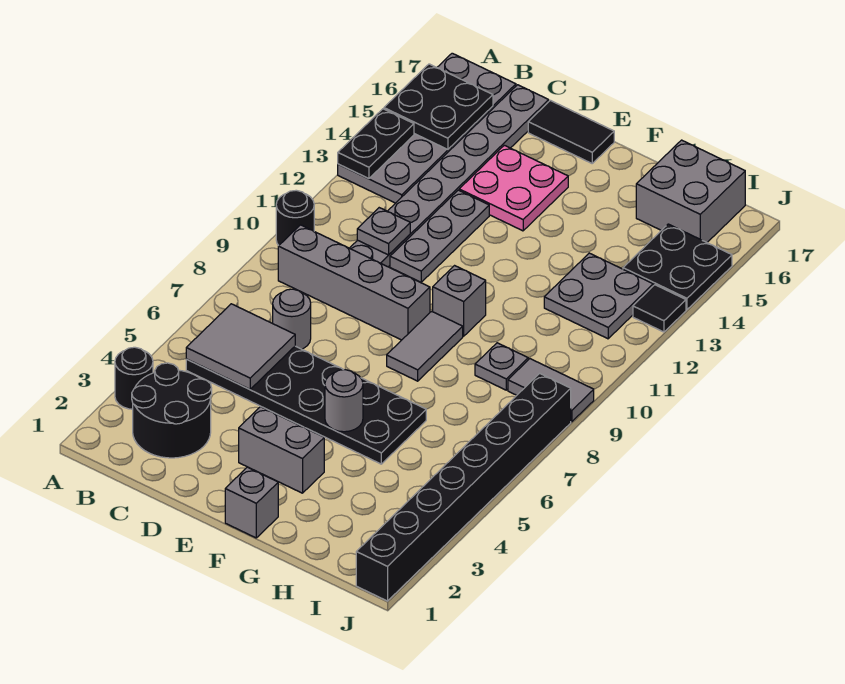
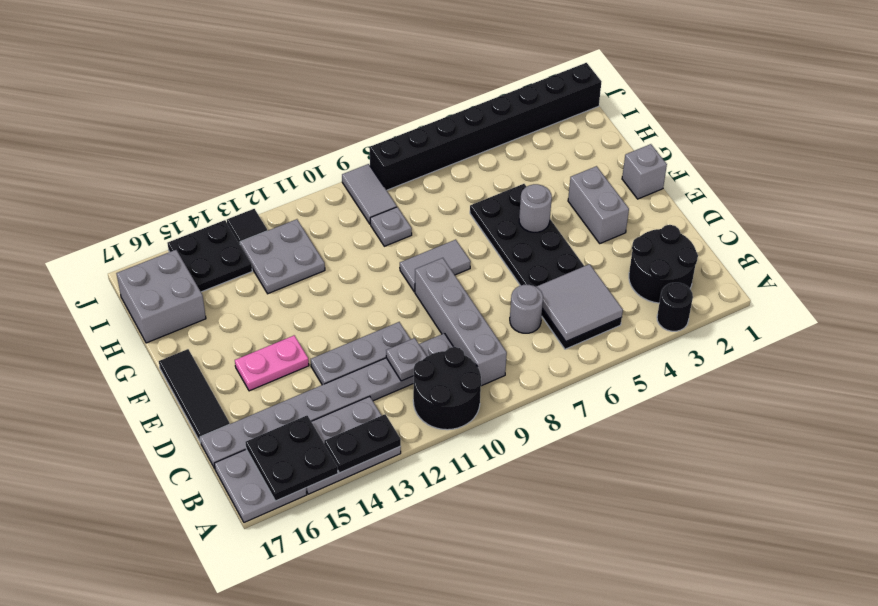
black 1x1 round brick [276,190,314,245] -> black 2x2 round brick [413,347,481,430]
pink 2x2 plate [459,145,568,231] -> pink 1x2 plate [235,335,309,391]
black 1x2 tile [528,100,614,163] -> black 1x3 tile [159,349,230,443]
grey 1x1 brick [433,266,486,336] -> none

